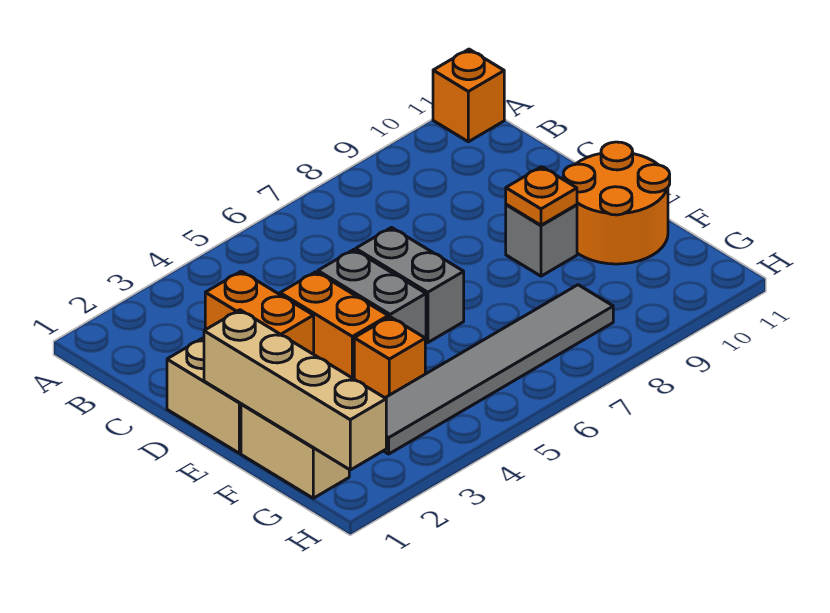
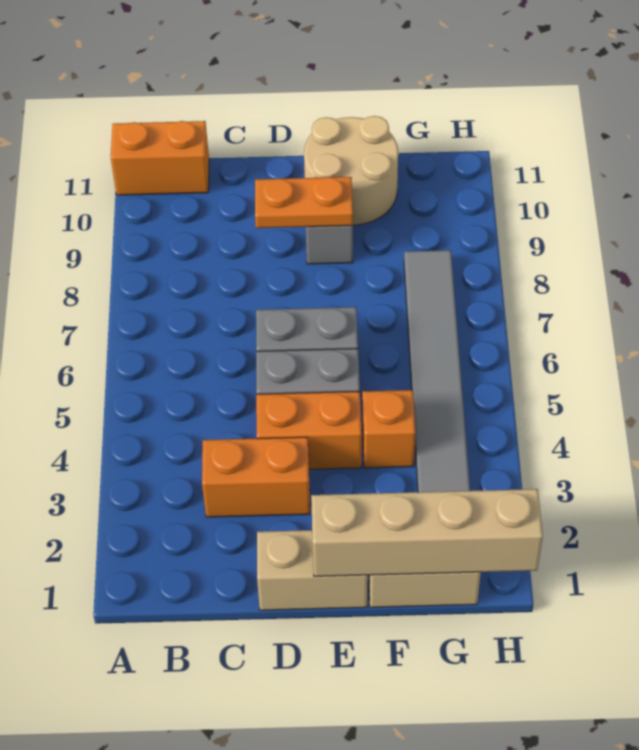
orange 1x1 brick [433,49,504,142] -> orange 1x2 brick [111,121,209,195]
orange 1x1 plate [506,167,577,225] -> orange 1x2 plate [255,177,353,228]
orange 2x2 round brick [563,142,670,264] -> tan 2x2 round brick [304,116,398,225]

